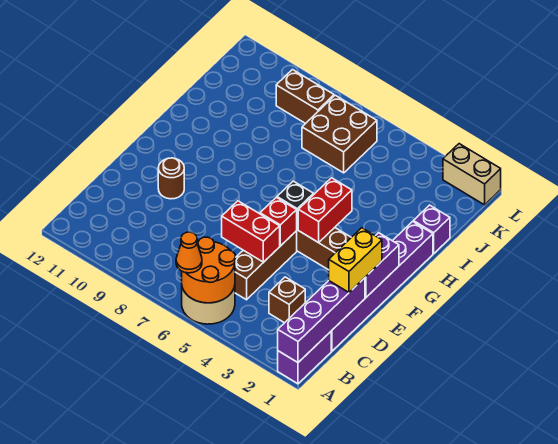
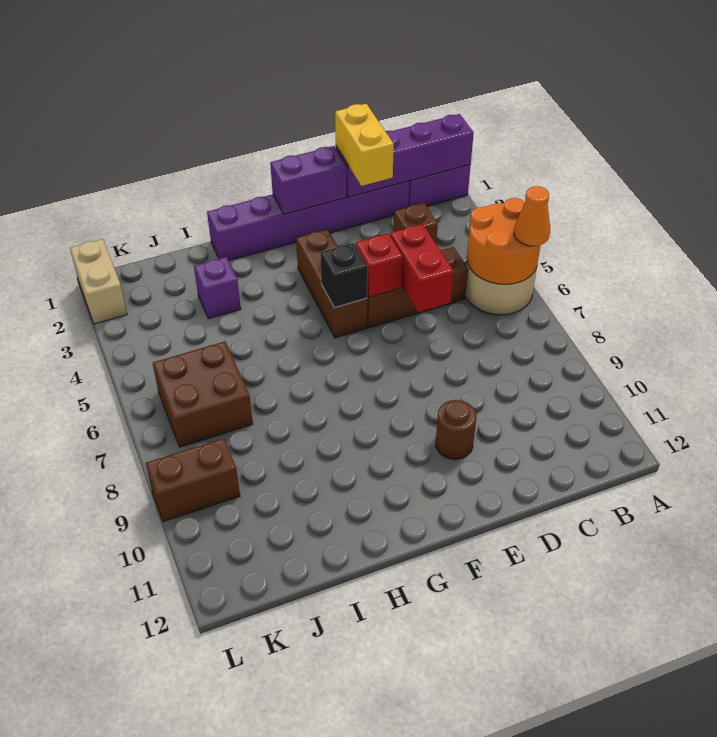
yellow 1x2 brick [329,228,382,292] -> yellow 1x2 brick turned to [335,104,394,186]
red 1x2 brick [298,178,352,243] -> none
purple 1x1 brick [413,205,450,254] -> purple 1x1 brick moved to [194,257,241,319]
brown 1x2 brick [276,70,334,124] -> brown 1x2 brick turned to [146,438,240,522]

